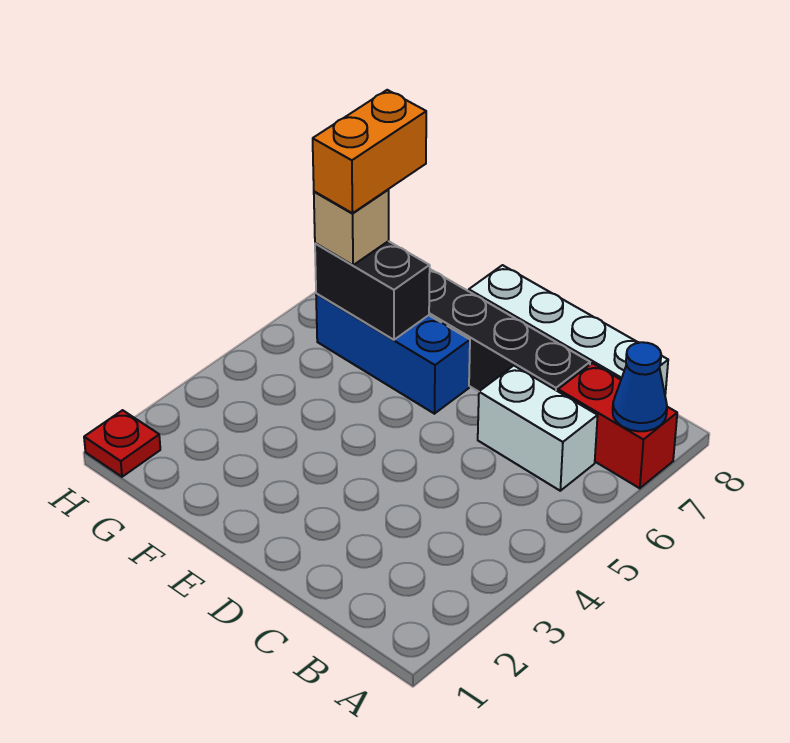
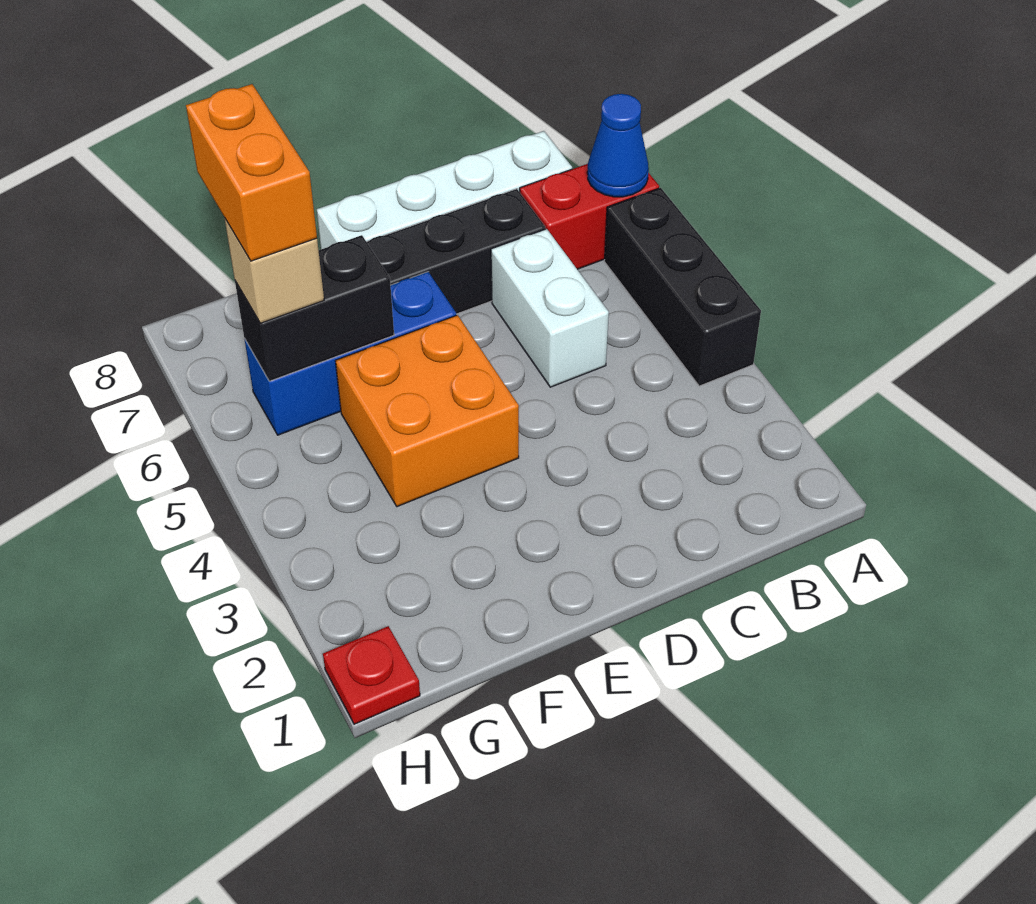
none -> black 1x3 brick [604,188,761,386]
white 1x2 brick [478,366,598,491] -> white 1x2 brick turned to [491,229,609,387]
none -> orange 2x2 brick [335,315,519,507]

